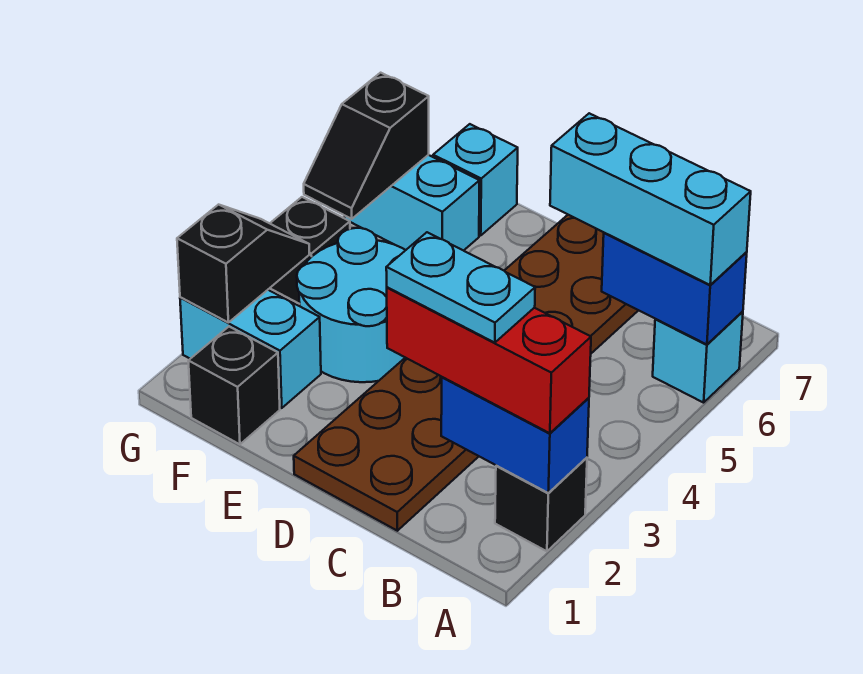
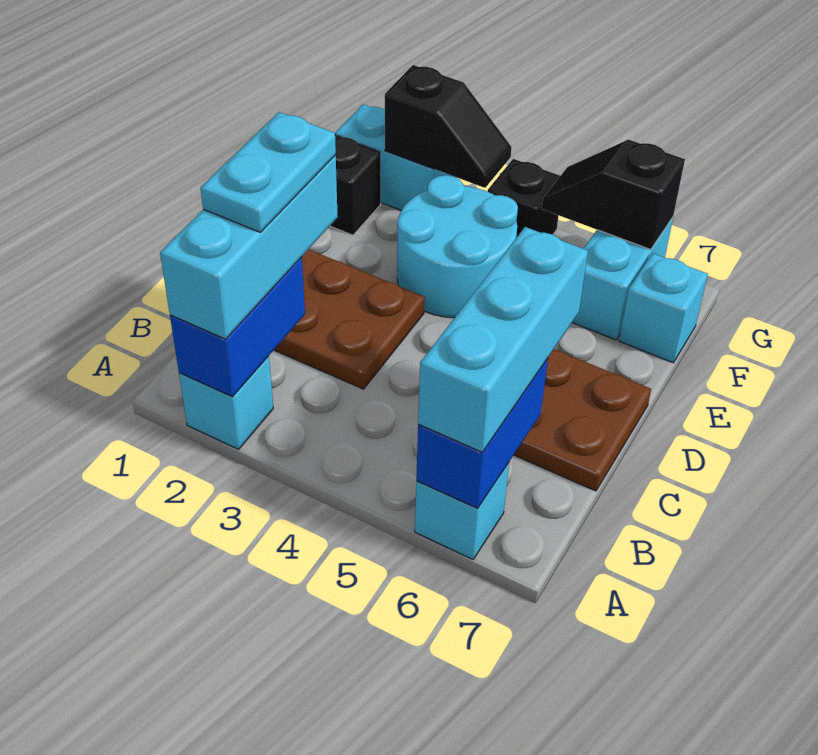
black 1x1 brick [495,458,587,551] -> cyan 1x1 brick [179,356,273,449]
red 1x3 brick [387,287,591,433] -> cyan 1x3 brick [160,155,338,339]
cyan 1x2 brick [180,290,321,408] -> cyan 1x2 brick turned to [335,104,457,210]

